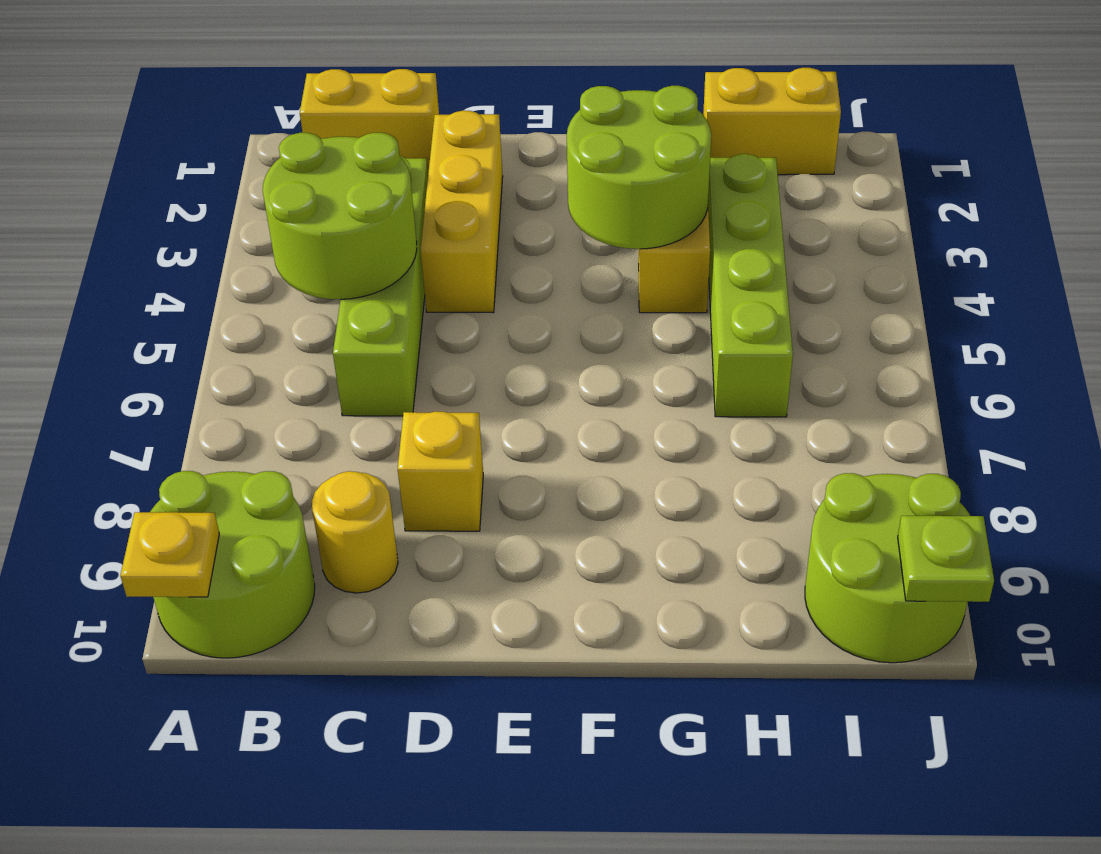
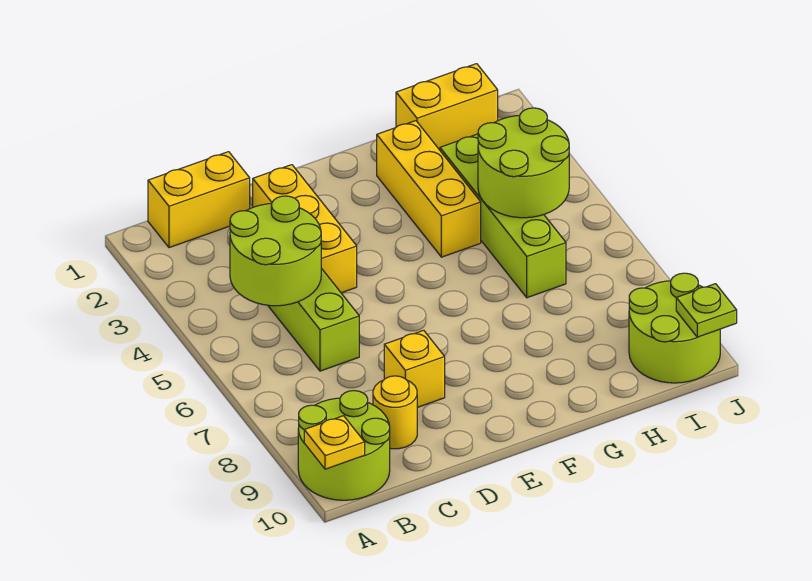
lime 2x2 round brick [567,86,711,249] -> lime 2x2 round brick moved to [478,108,569,218]

